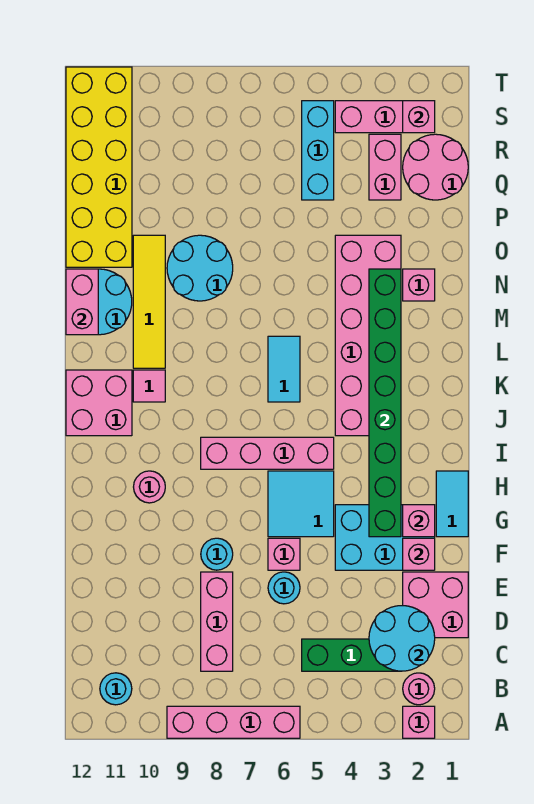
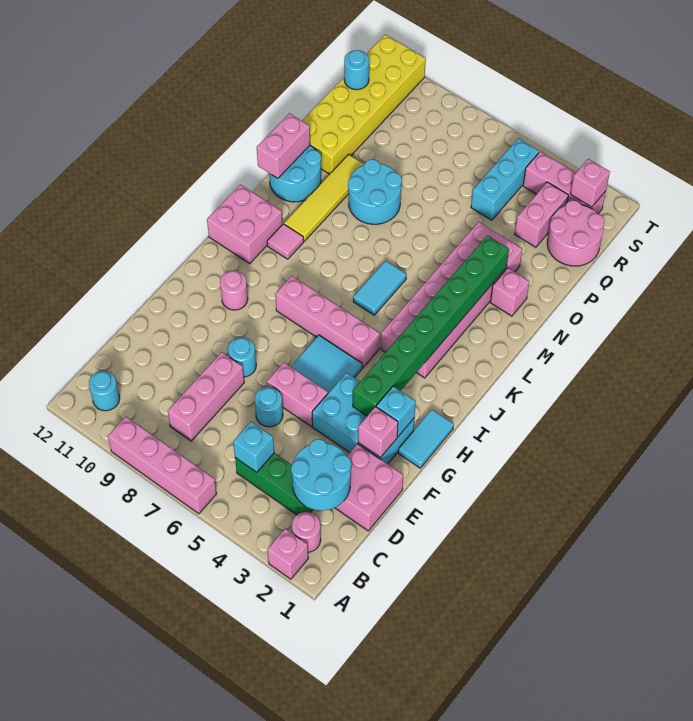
none -> cyan 1x1 brick [233,422,274,472]
pink 1x1 brick [268,538,300,570] -> pink 1x2 brick [267,363,328,427]
pink 1x1 brick [403,505,435,537] -> cyan 1x1 brick [376,386,416,437]
none -> cyan 1x1 round brick [344,50,369,90]

